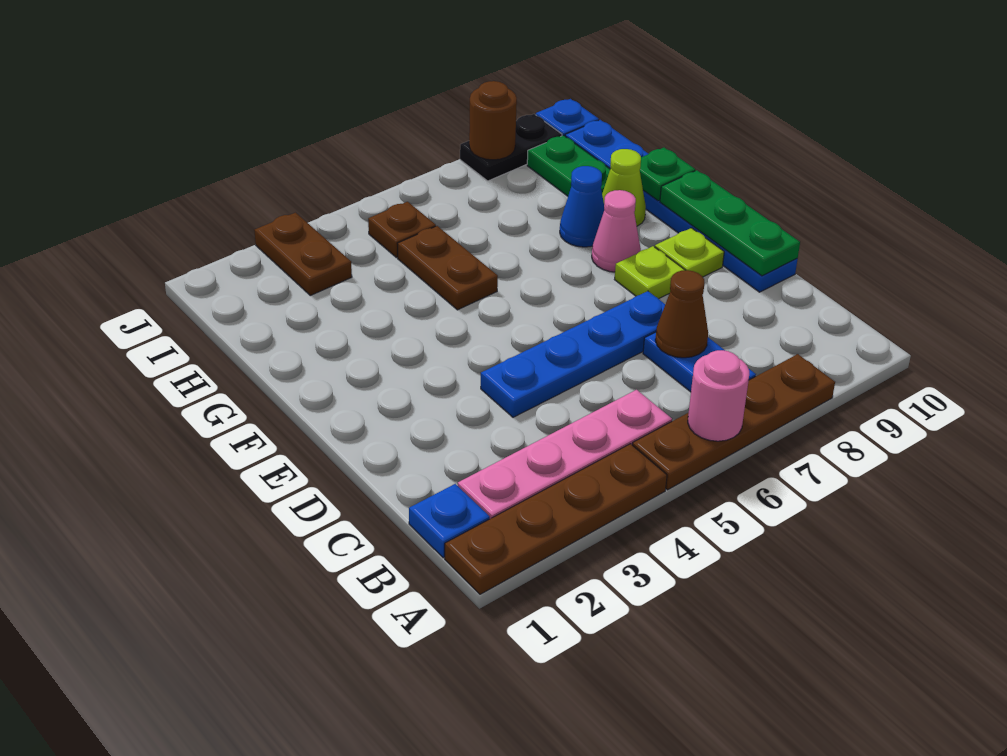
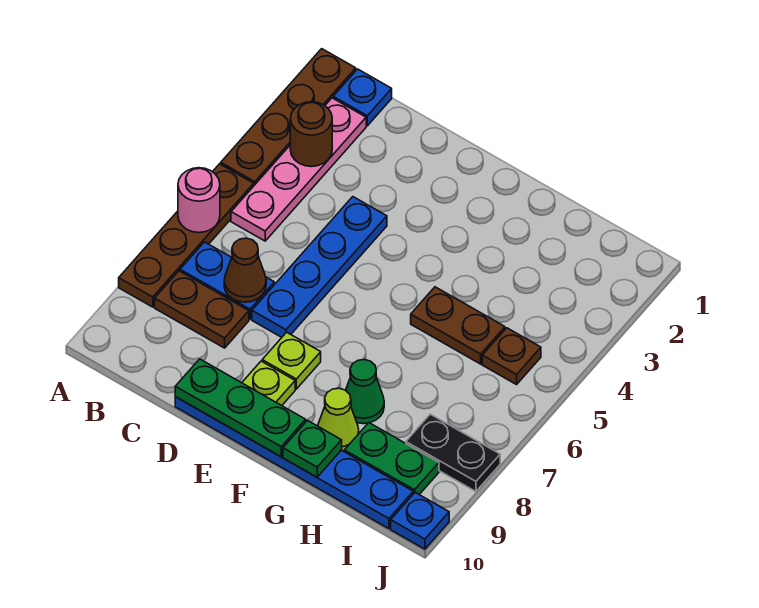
pink 1x1 cone [592,190,641,272] -> none
blue 1x1 cone [560,166,604,247] -> green 1x1 cone [346,360,384,424]
brown 1x2 plate [254,213,352,295] -> brown 1x2 plate moved to [155,271,249,348]
black 1x2 plate [460,114,562,181] -> black 1x2 plate turned to [406,414,500,491]
brown 1x1 round brick [469,81,517,160] -> brown 1x1 round brick moved to [290,102,332,167]

